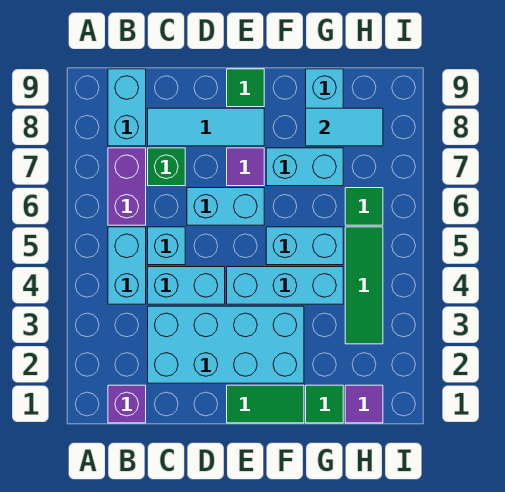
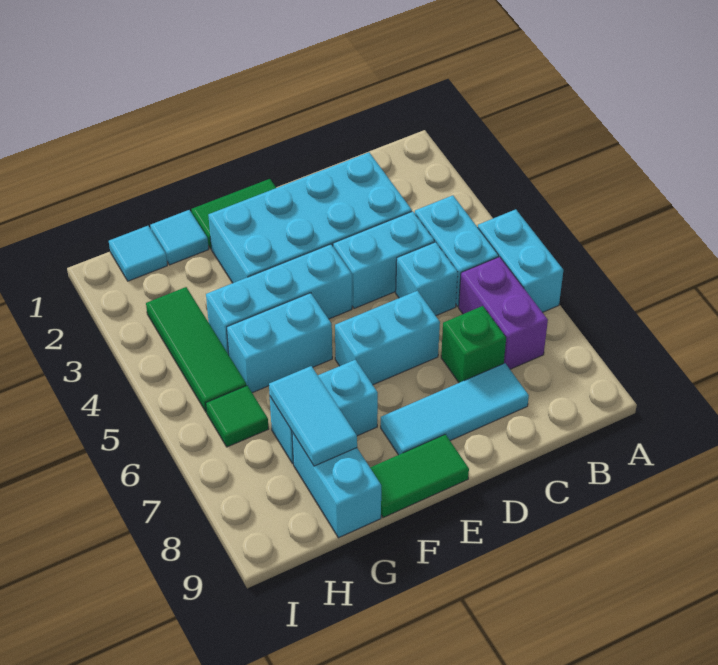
purple 1x1 brick [108,385,146,423] -> none
cyan 1x2 brick [108,69,146,146] -> cyan 1x2 brick moved to [478,209,563,312]
purple 1x1 tile [227,148,264,186] -> none
green 1x1 tile [227,69,264,107] -> green 1x2 tile [370,434,469,518]
green 1x1 tile [306,385,343,423] -> cyan 1x1 tile [150,210,209,265]
cyan 1x2 tile [306,108,383,146] -> cyan 1x2 tile turned to [269,366,357,466]
purple 1x1 tile [345,385,383,423] -> cyan 1x1 tile [109,226,167,281]

